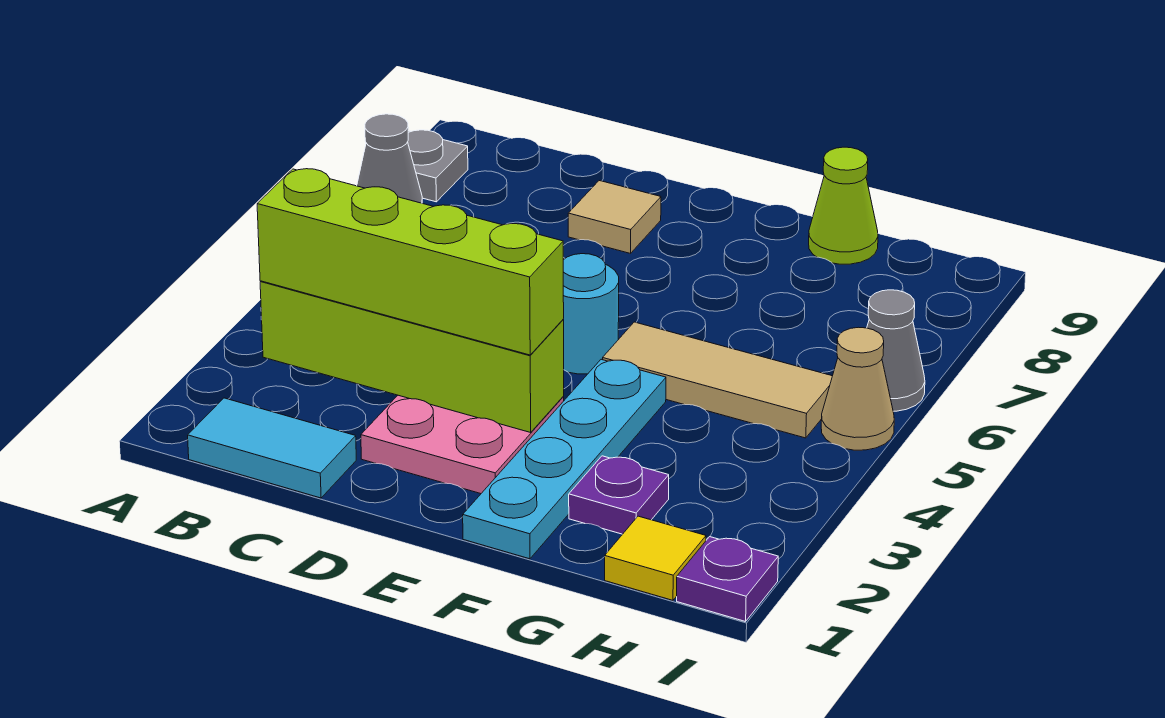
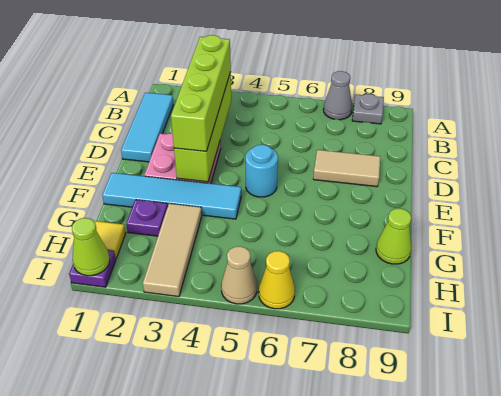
cyan 1x2 tile [188,398,356,498] -> cyan 1x3 tile [121,93,173,162]
tan 1x1 tile [568,181,661,253] -> tan 1x2 tile [313,150,380,187]
cyan 1x4 plate [463,359,666,559] -> cyan 1x4 tile [102,173,241,219]
tan 1x3 tile [603,322,832,438] -> tan 1x3 tile moved to [143,204,202,297]
none -> lime 1x1 cone [72,218,110,276]
grey 1x1 cone [867,290,925,411] -> yellow 1x1 cone [259,251,295,309]

